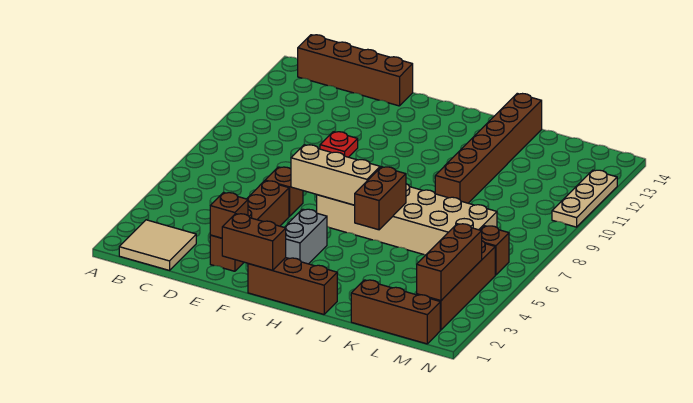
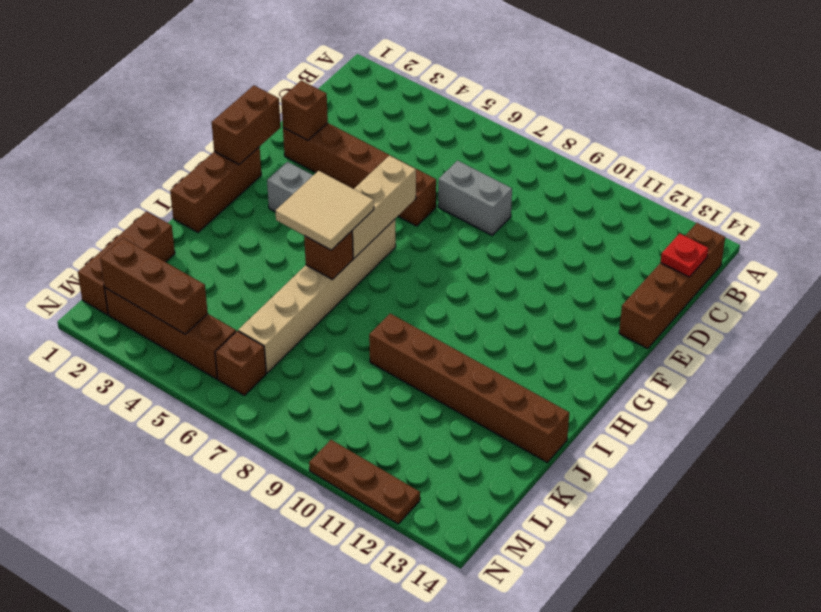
tan 2x2 tile [119,220,196,270] -> tan 2x2 tile moved to [276,171,374,250]
none -> grey 1x2 brick [438,161,512,235]
red 1x1 plate [320,132,358,157] -> red 1x1 plate moved to [661,233,708,277]
tan 2x6 brick [317,184,497,255] -> tan 1x6 brick [238,219,396,373]
brown 1x2 brick [355,167,406,230] -> brown 1x1 brick [304,231,353,279]
tan 1x3 plate [552,170,617,227] -> brown 1x3 plate [309,440,420,524]

